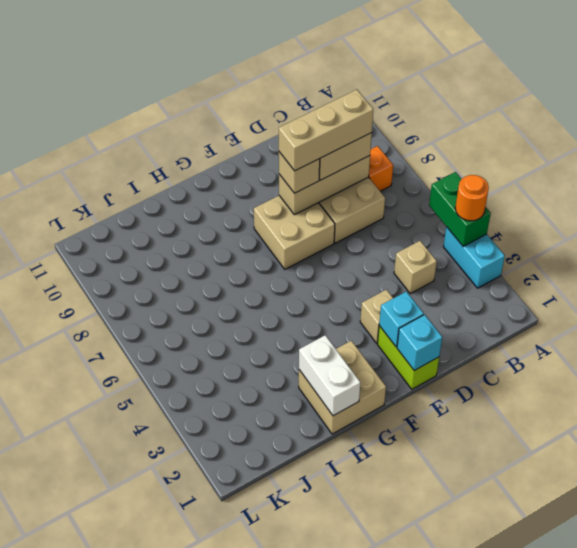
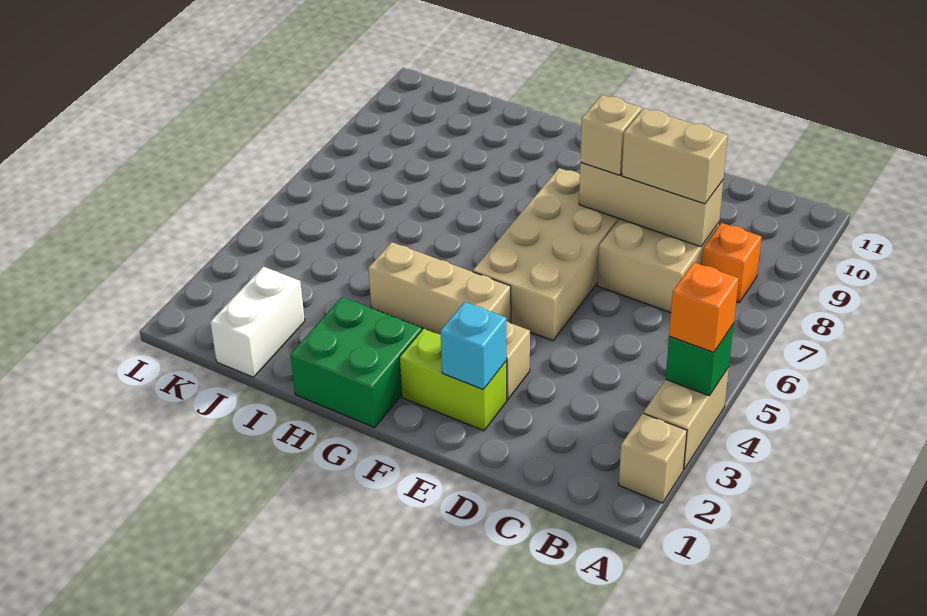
cyan 1x2 brick [444,227,505,288] -> tan 1x2 brick [644,367,729,469]
green 1x2 brick [429,172,491,246] -> green 1x1 brick [666,324,734,396]
orange 1x1 round brick [455,175,489,221] -> orange 1x1 brick [669,262,739,352]
tan 1x1 brick [394,241,437,294] -> tan 1x1 brick moved to [619,413,687,503]
tan 1x3 brick [279,90,373,171] -> tan 1x3 brick moved to [368,242,511,335]
lime 1x2 brick [377,326,439,389] -> lime 1x2 brick turned to [400,329,507,431]
cyan 1x1 brick [397,315,442,371] -> none
tan 2x2 brick [254,196,335,269] -> tan 2x4 brick [473,168,619,341]
tan 2x2 brick [299,341,386,434] -> green 2x2 brick [290,297,422,428]
white 1x2 brick [299,335,361,416] -> white 1x2 brick moved to [210,267,305,377]

